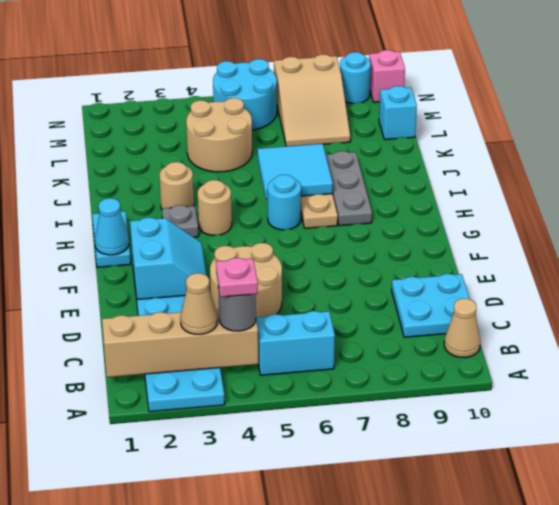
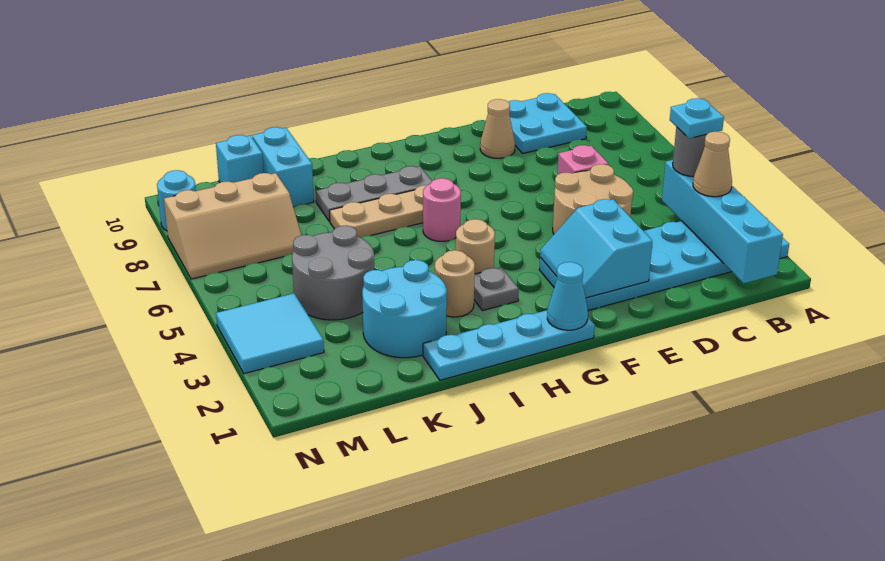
tan 1x4 brick [102,309,258,377] -> cyan 1x4 brick [662,160,783,283]
pink 1x1 plate [216,258,258,297] -> cyan 1x1 plate [670,98,724,138]
cyan 1x2 brick [256,311,335,375] -> cyan 1x2 brick moved to [252,127,314,207]
tan 1x1 cone [444,298,480,358] -> tan 1x1 cone moved to [480,99,515,158]
cyan 2x2 slope [130,217,207,300] -> cyan 2x2 slope turned to [540,199,652,298]
cyan 1x2 plate [92,211,131,267] -> cyan 1x4 plate [423,310,595,380]
cyan 1x1 round brick [268,175,301,230] -> pink 1x1 round brick [423,178,461,241]
cyan 2x2 tile [257,144,333,199] -> cyan 2x2 tile moved to [216,293,324,374]
tan 2x2 round brick [186,98,252,172] -> grey 2x2 round brick [292,225,374,320]
tan 2x3 slope [274,54,350,146] -> tan 2x3 slope turned to [164,173,301,279]
cyan 2x2 round brick [213,59,277,130] -> cyan 2x2 round brick moved to [362,260,447,358]
pink 1x1 brick [369,50,405,102] -> pink 1x1 brick moved to [558,145,608,174]

